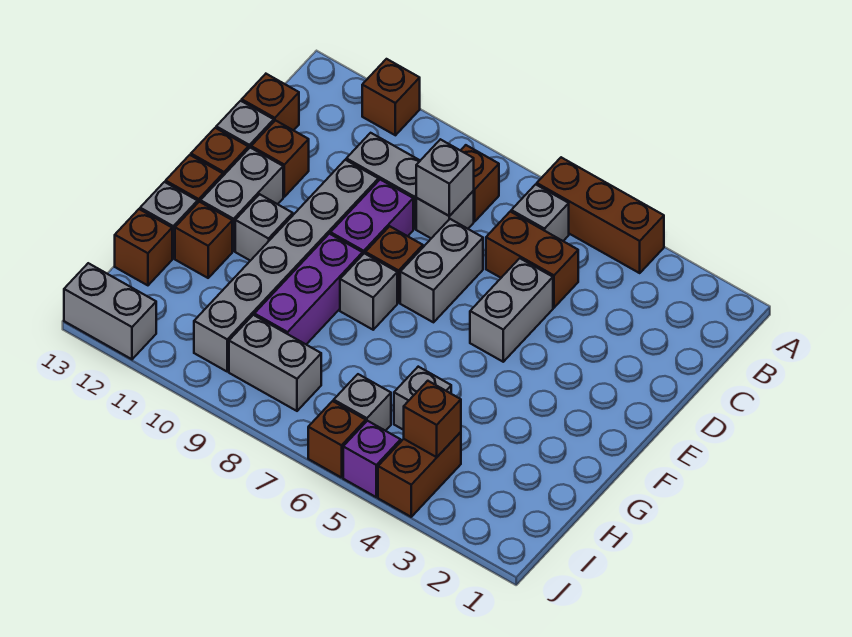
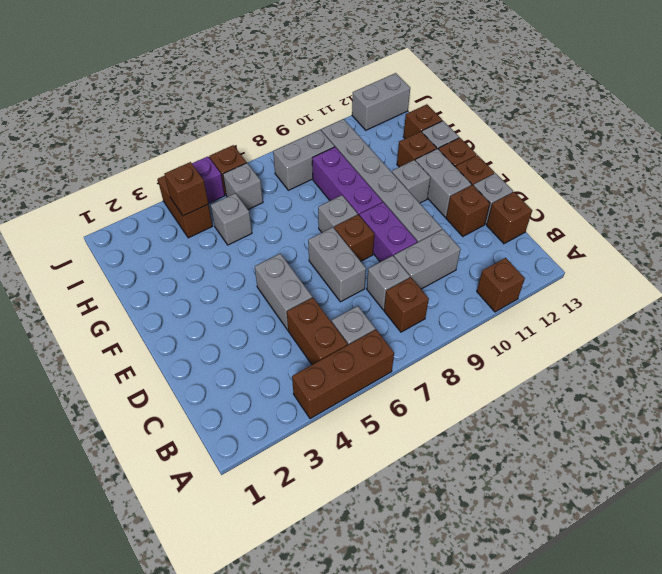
brown 1x2 brick [486,212,578,308] -> brown 1x2 brick turned to [287,297,347,365]
grey 1x1 brick [416,139,474,216] -> none

